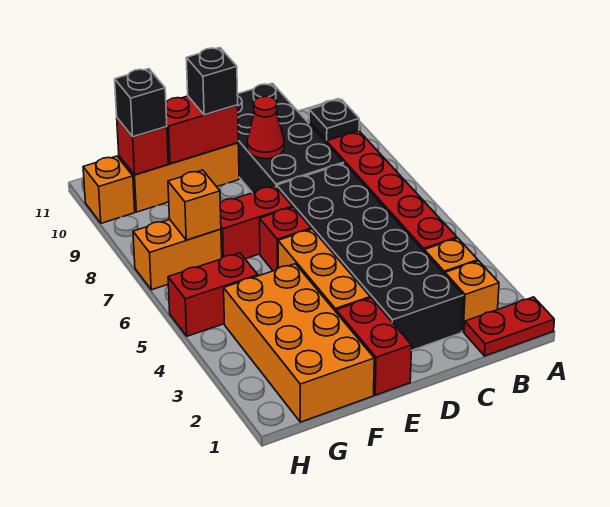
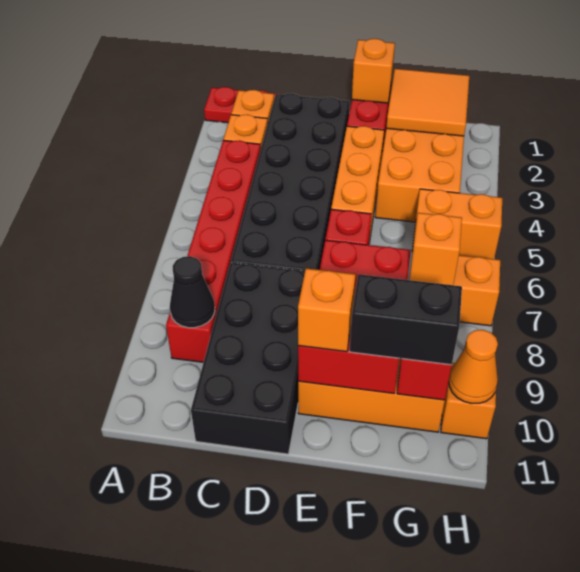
black 1x1 plate [309,100,359,141] -> black 1x1 cone [170,256,215,328]
red 1x1 cone [247,96,284,159] -> none
none -> orange 1x1 brick [352,39,395,103]
black 1x1 brick [186,48,238,115] -> orange 1x1 brick [298,268,355,352]
none -> orange 2x2 tile [386,69,469,136]
red 1x2 brick [168,253,258,336] -> orange 1x2 brick [412,189,502,259]
black 1x1 brick [115,69,167,137] -> black 1x2 brick [350,274,462,365]
none -> orange 1x1 cone [449,330,498,404]

